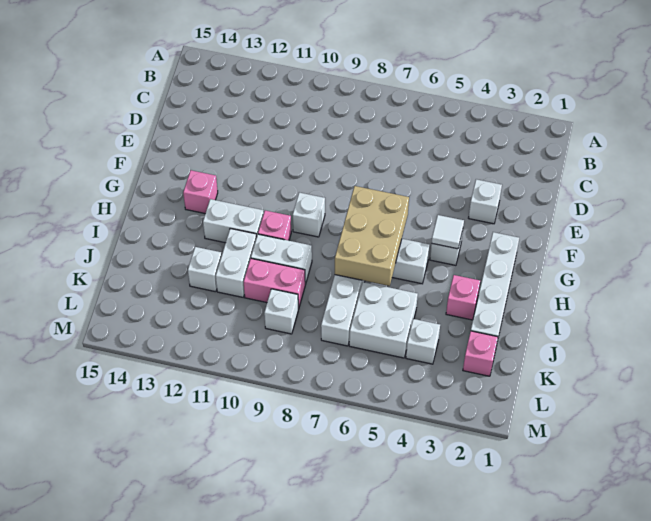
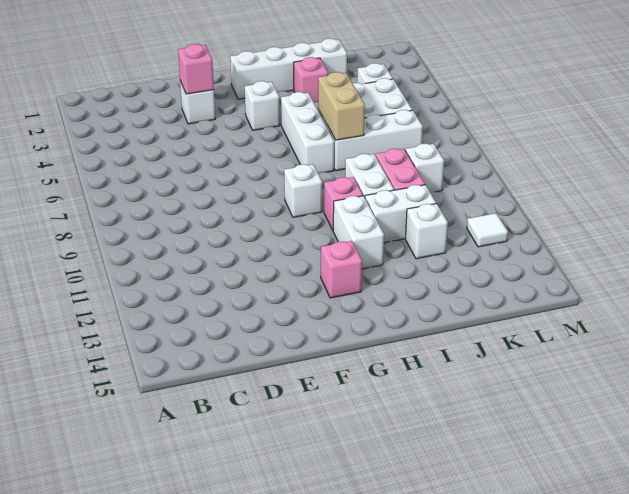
white 1x1 tile [431,215,464,249] -> white 1x1 tile moved to [467,213,508,247]
tan 2x3 brick [335,186,409,286] -> tan 1x2 brick [318,72,365,140]
pink 1x1 brick [463,331,498,376] -> pink 1x1 brick moved to [178,44,214,94]

